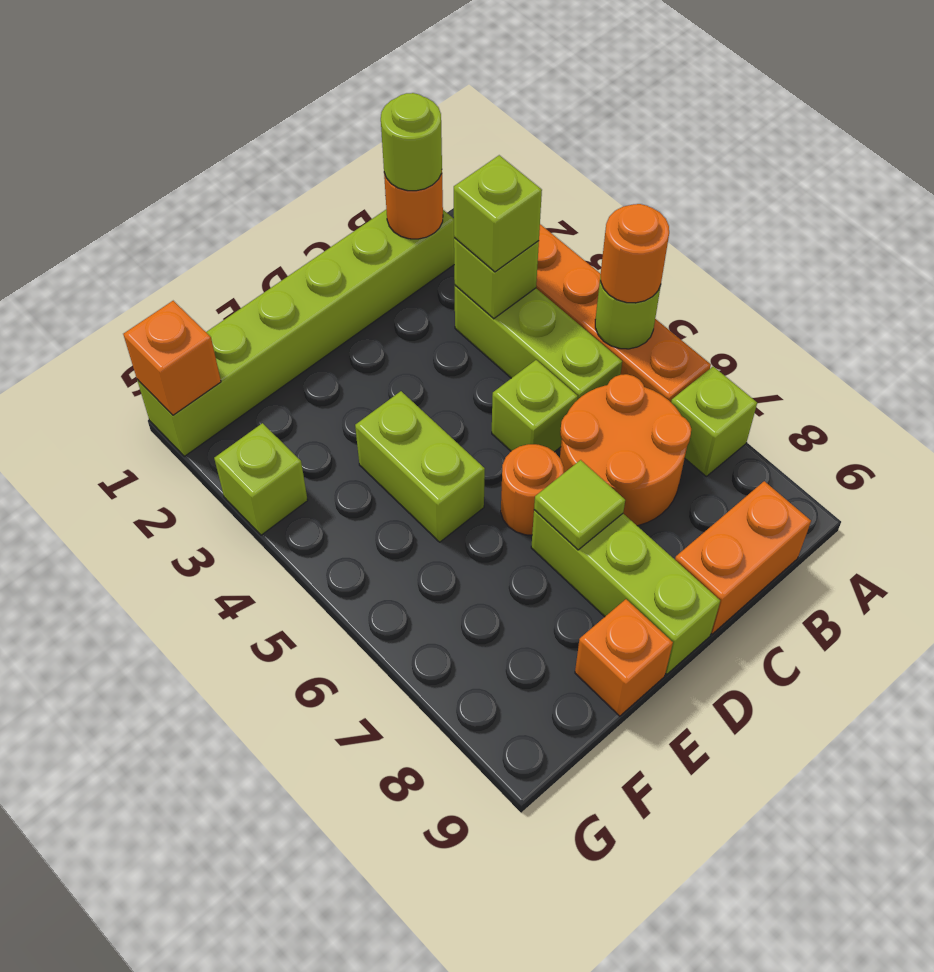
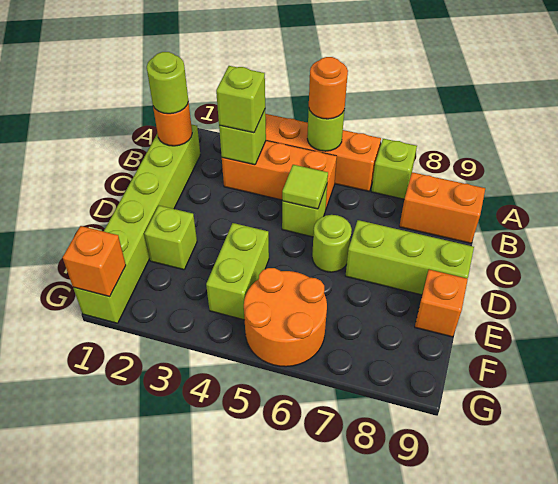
lime 1x3 brick [455,286,622,400] -> orange 1x3 brick [222,141,337,210]
orange 2x2 round brick [560,374,691,526] -> orange 2x2 round brick moved to [244,268,327,367]
orange 1x2 brick [675,481,811,634] -> orange 1x2 brick turned to [399,172,485,243]
orange 1x1 round brick [501,444,564,535] -> lime 1x1 round brick [312,215,352,272]
lime 1x1 tile [534,460,625,550] -> lime 1x1 tile moved to [282,165,328,209]
lime 1x2 brick [355,391,485,542] -> lime 1x2 brick turned to [206,223,269,320]
lime 1x1 brick [214,423,308,535] -> lime 1x1 brick moved to [144,206,197,270]

